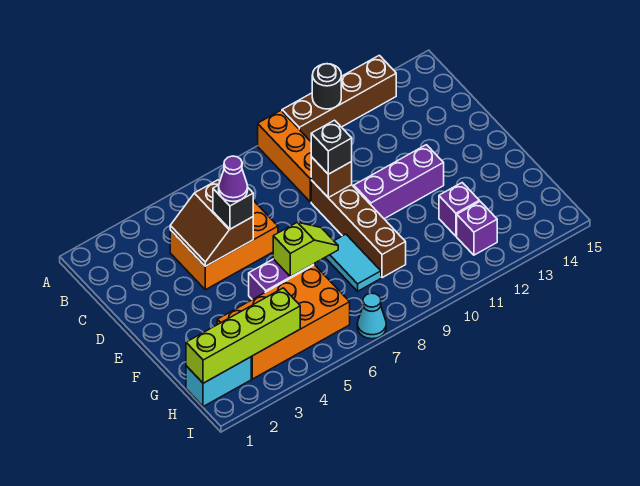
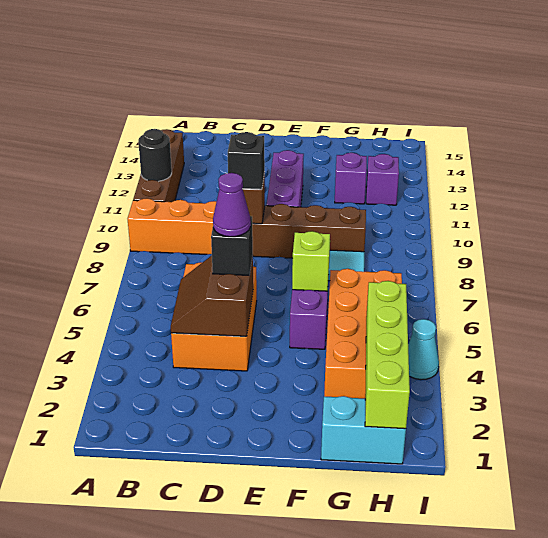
brown 2x2 slope [170,180,253,266] -> brown 2x2 slope turned to [171,256,253,336]
cyan 1x2 brick [186,357,251,407] -> cyan 1x2 brick turned to [321,396,406,464]
cyan 1x1 cone [357,293,386,339] -> cyan 1x1 cone moved to [408,319,439,380]

